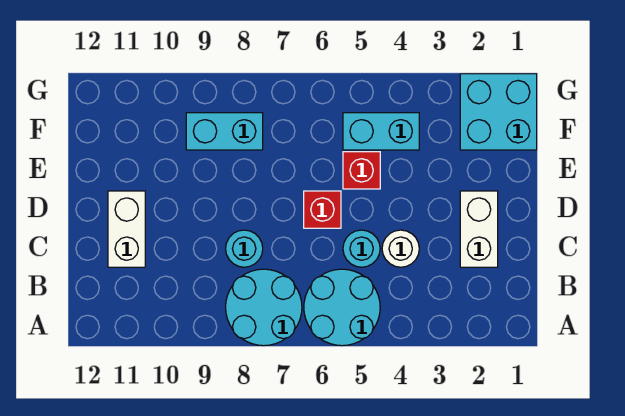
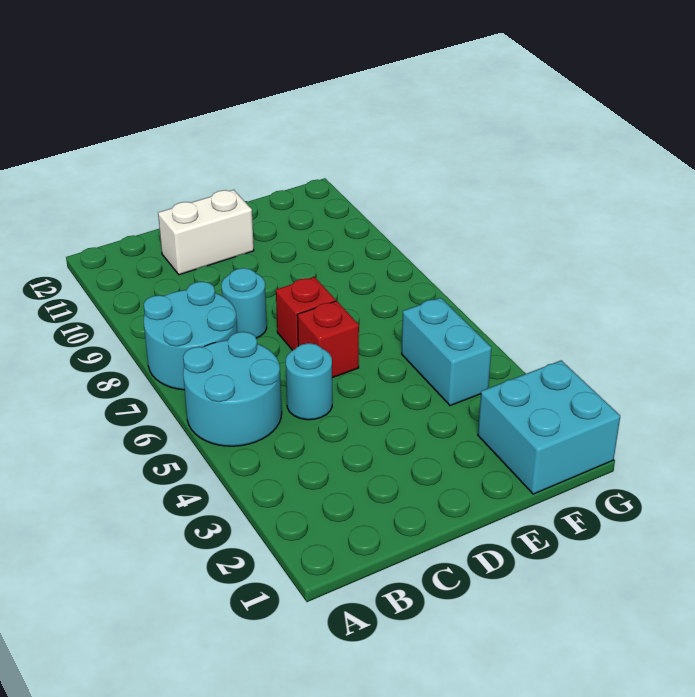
white 1x2 brick [460,191,498,267] -> none
white 1x1 round brick [382,230,419,267] -> none
red 1x1 brick [343,152,380,189] -> red 1x1 brick moved to [276,277,336,350]
cyan 1x2 brick [186,113,263,150] -> none

